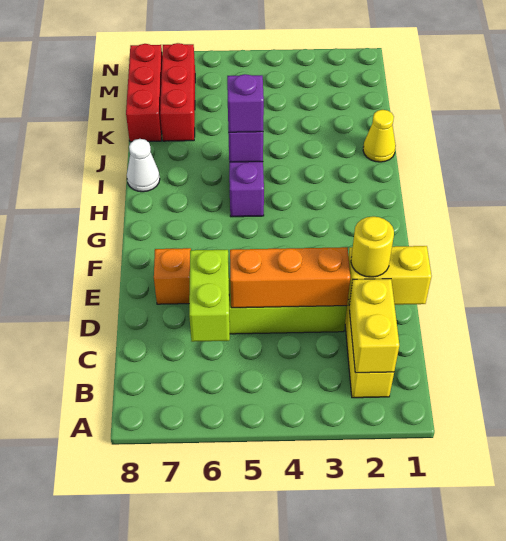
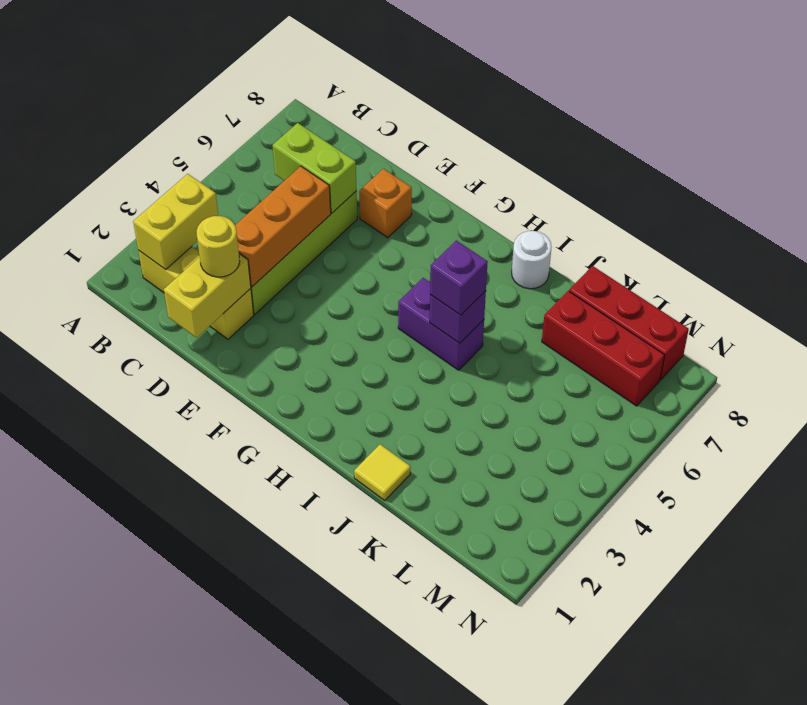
yellow 1x2 brick [349,279,399,373] -> yellow 1x2 brick turned to [133,174,218,270]
white 1x1 cone [127,139,160,192] -> white 1x1 round brick [512,231,551,289]
yellow 1x1 cone [363,110,396,162] -> yellow 1x1 tile [354,444,411,500]

